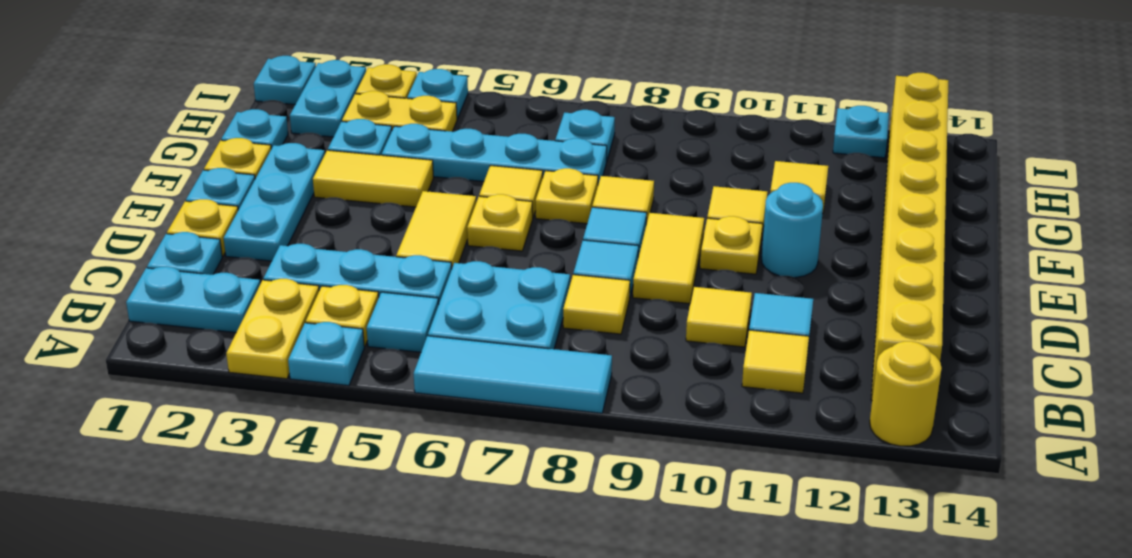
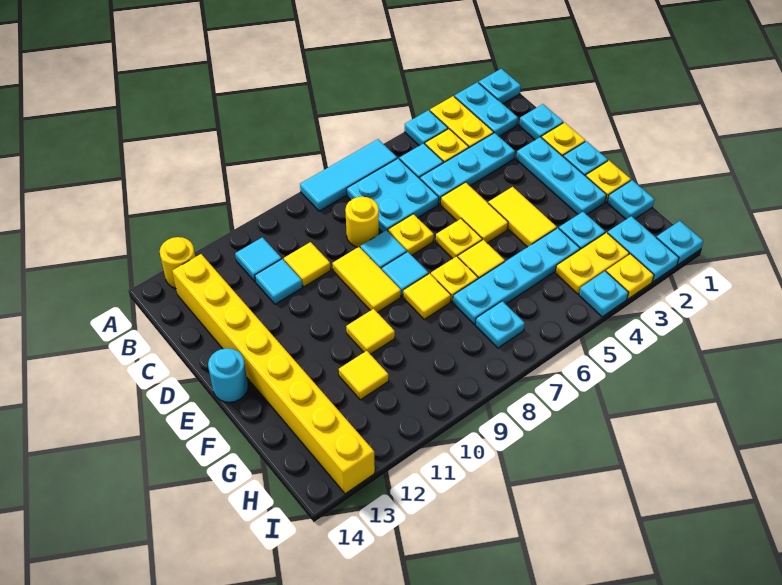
cyan 1x2 plate [126,267,260,333] -> cyan 1x2 plate turned to [454,82,518,136]
yellow 1x1 tile [742,330,809,393] -> cyan 1x1 tile [235,237,281,282]
yellow 1x1 tile [563,275,630,334] -> yellow 1x1 round brick [345,197,379,247]
yellow 1x1 plate [700,216,763,274] -> yellow 1x1 plate moved to [388,214,434,255]
cyan 1x1 round brick [762,183,823,277] -> cyan 1x1 round brick moved to [208,348,248,402]
yellow 1x2 tile [313,150,433,207] -> yellow 1x2 tile turned to [488,187,557,247]
cyan 1x1 plate [833,106,889,158] -> cyan 1x1 plate moved to [479,69,521,104]

